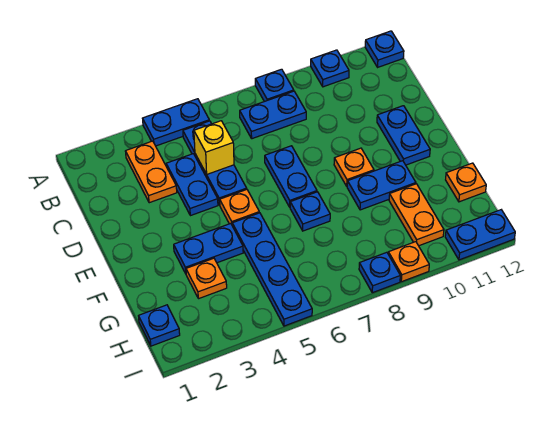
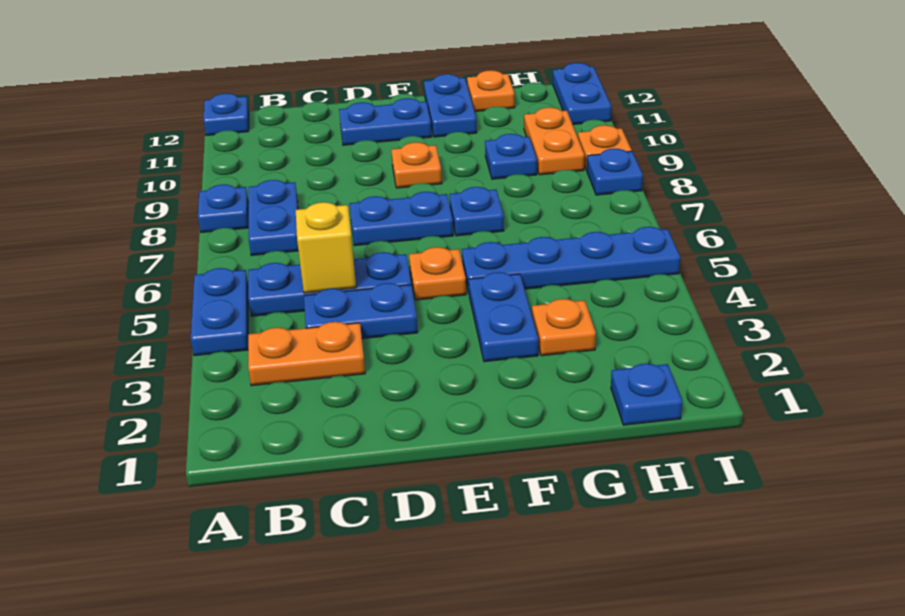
blue 1x1 plate [311,50,349,87] -> blue 1x1 plate moved to [485,134,537,179]
blue 1x2 plate [347,161,416,210] -> blue 1x2 plate moved to [424,74,477,137]
orange 1x2 plate [389,184,444,246] -> orange 1x2 plate turned to [524,107,584,175]

